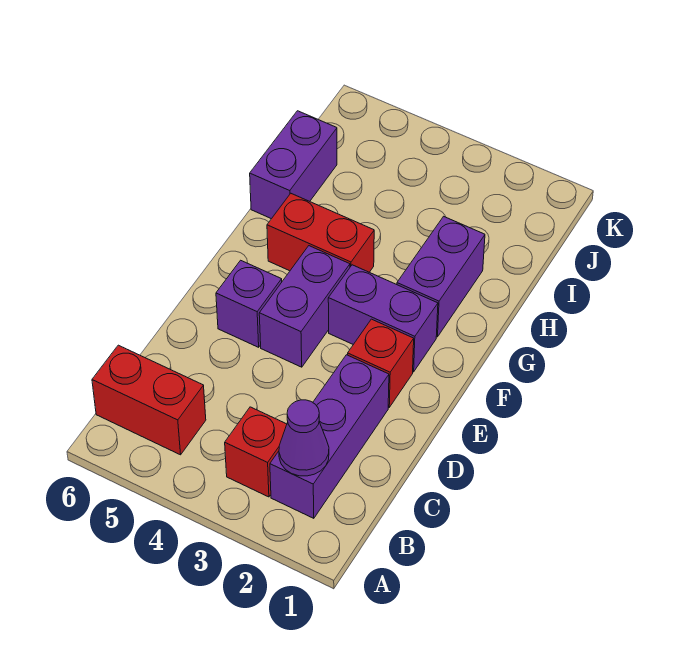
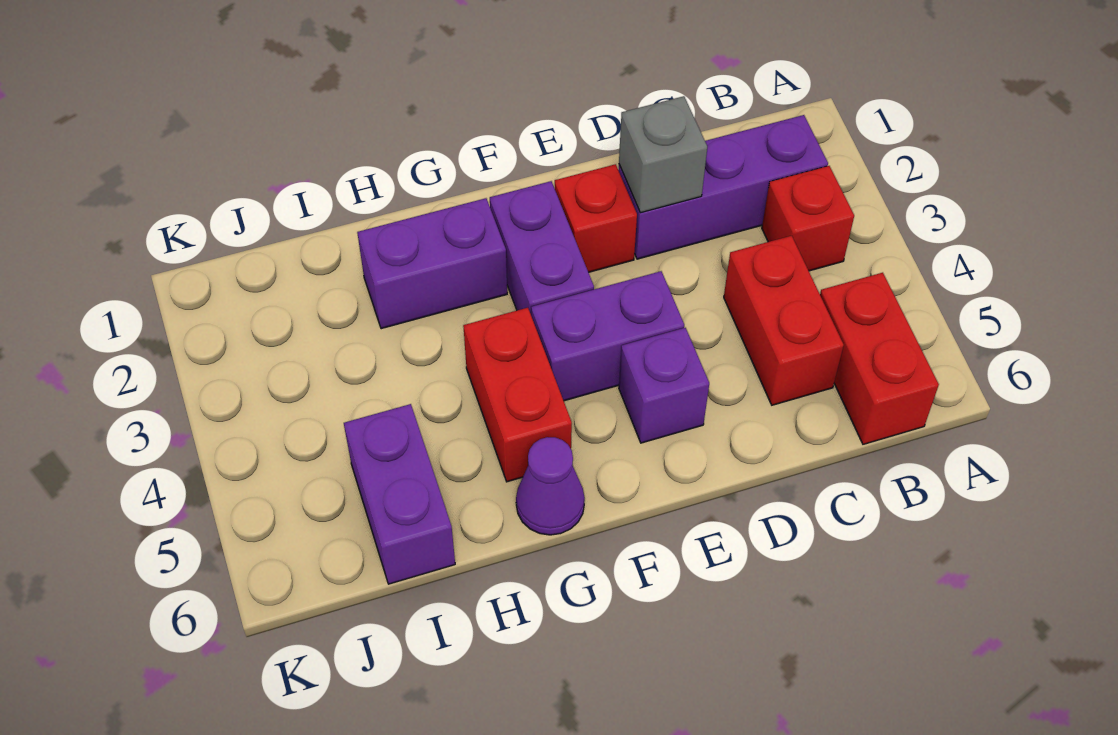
purple 1x1 cone [279,400,329,476] -> purple 1x1 cone moved to [516,437,585,535]
none -> red 1x2 brick [724,236,844,405]
none -> grey 1x1 brick [619,96,707,213]
purple 1x2 brick [250,111,337,219] -> purple 1x2 brick turned to [344,404,455,584]

